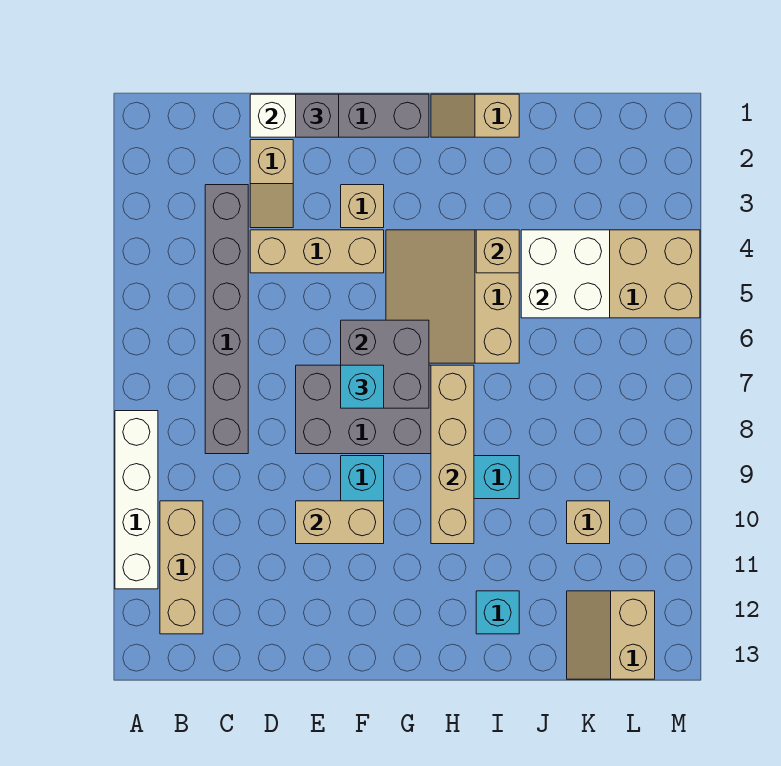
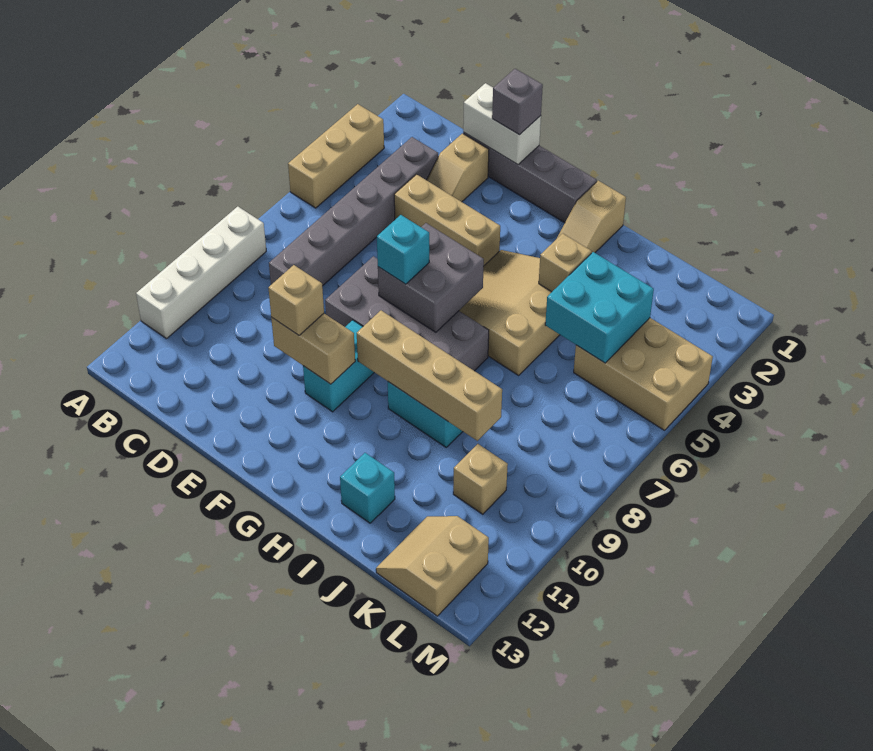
tan 1x3 brick [160,501,203,634] -> tan 1x3 brick moved to [288,104,384,208]
tan 1x1 brick [341,185,384,228] -> tan 1x1 brick moved to [268,265,324,335]
tan 1x2 slope [431,94,519,137] -> tan 1x2 slope turned to [557,181,626,253]
tan 1x4 brick [431,365,474,544] -> tan 1x4 brick turned to [357,310,502,441]
white 2x2 brick [521,230,610,318] -> cyan 2x2 brick [545,252,654,363]

